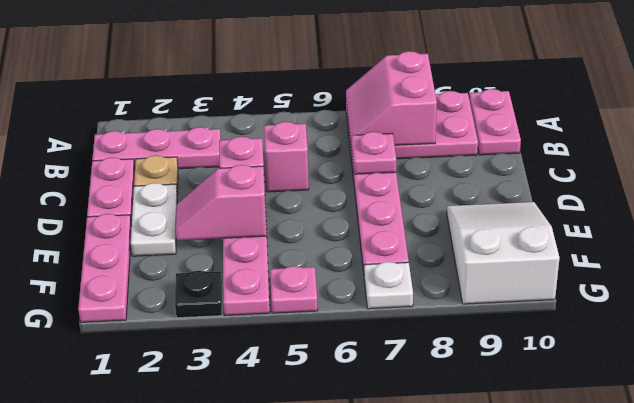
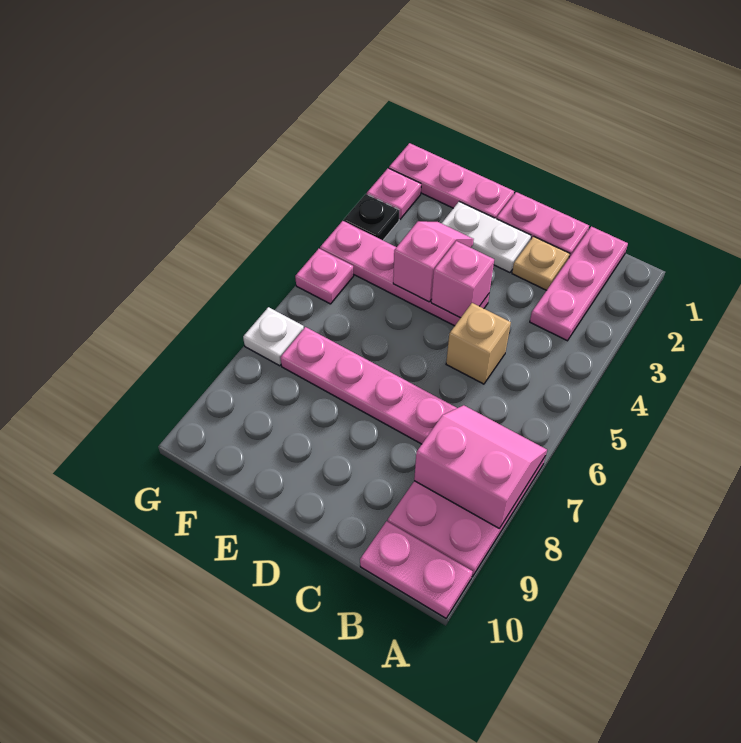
pink 1x1 brick [264,122,309,192] -> tan 1x1 brick [446,303,511,384]
pink 1x1 plate [351,132,396,174] -> pink 1x1 plate moved to [367,168,421,219]
white 2x3 slope [447,202,559,304] -> none

